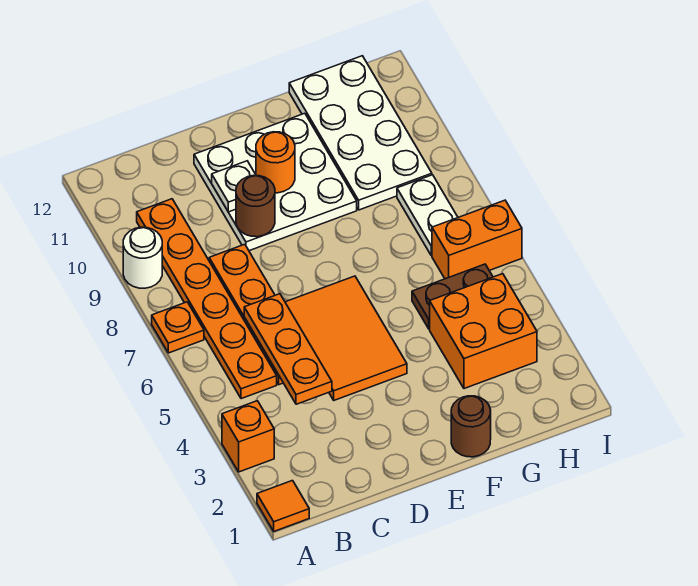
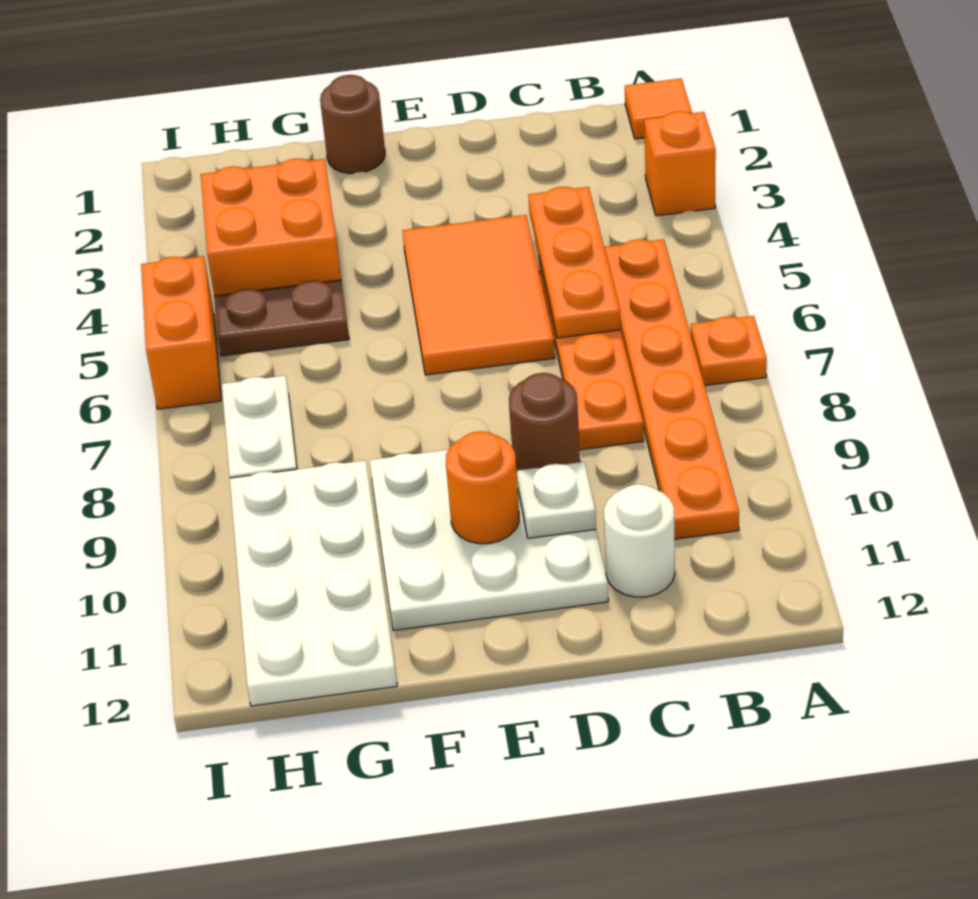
white 1x1 round brick [123,227,162,288] -> white 1x1 round brick moved to [604,484,675,597]
orange 1x2 brick [432,200,522,279] -> orange 1x2 brick turned to [141,256,221,409]

